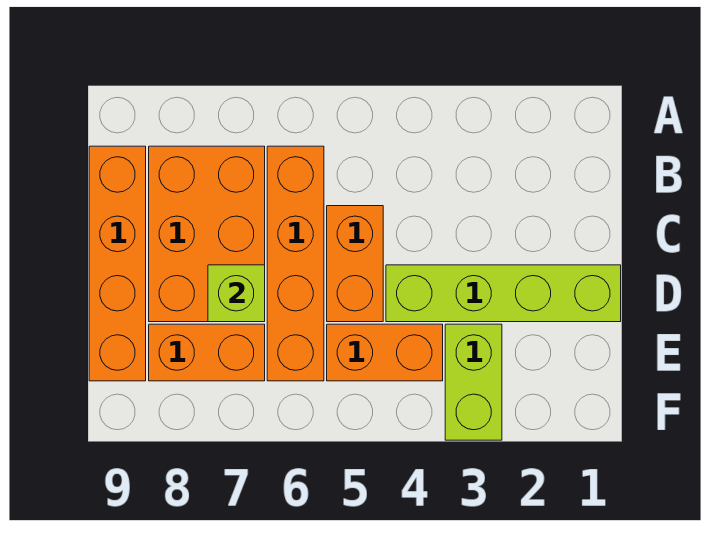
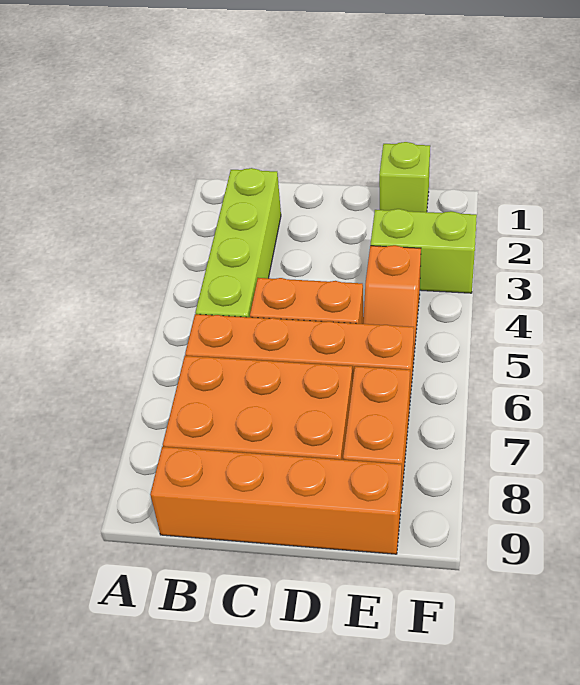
lime 1x4 brick [386,265,621,322] -> lime 1x4 brick moved to [196,168,281,317]
lime 1x1 brick [208,265,265,322] -> lime 1x1 brick moved to [379,142,430,212]
orange 1x2 brick [327,324,443,381] -> orange 1x2 slope [363,245,421,364]

